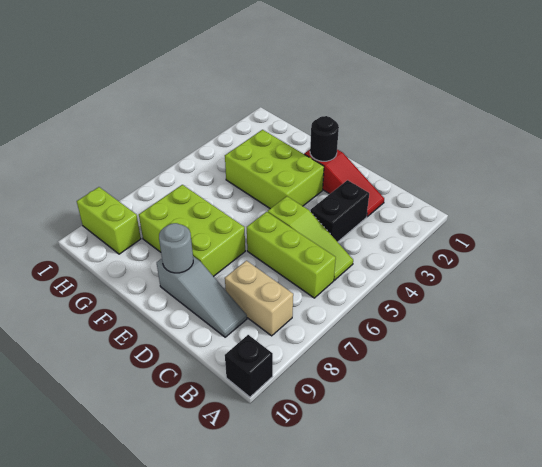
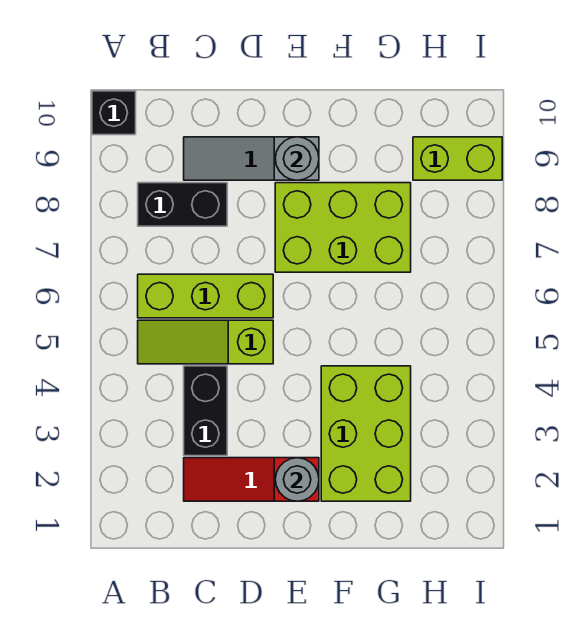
tan 1x2 brick [225,261,293,336] -> black 1x2 brick [138,183,227,226]
black 1x1 round brick [310,116,339,161] -> grey 1x1 round brick [275,458,319,501]
lime 2x3 brick [225,130,324,209] -> lime 2x3 brick turned to [321,366,411,501]

